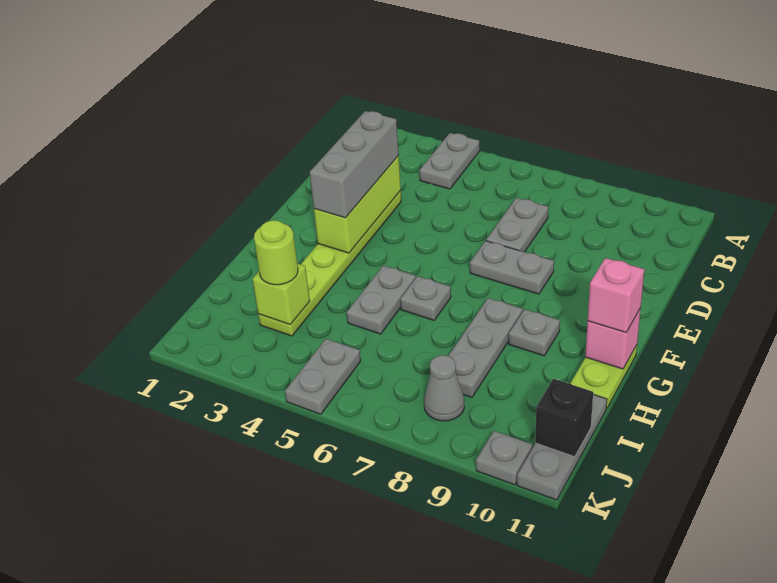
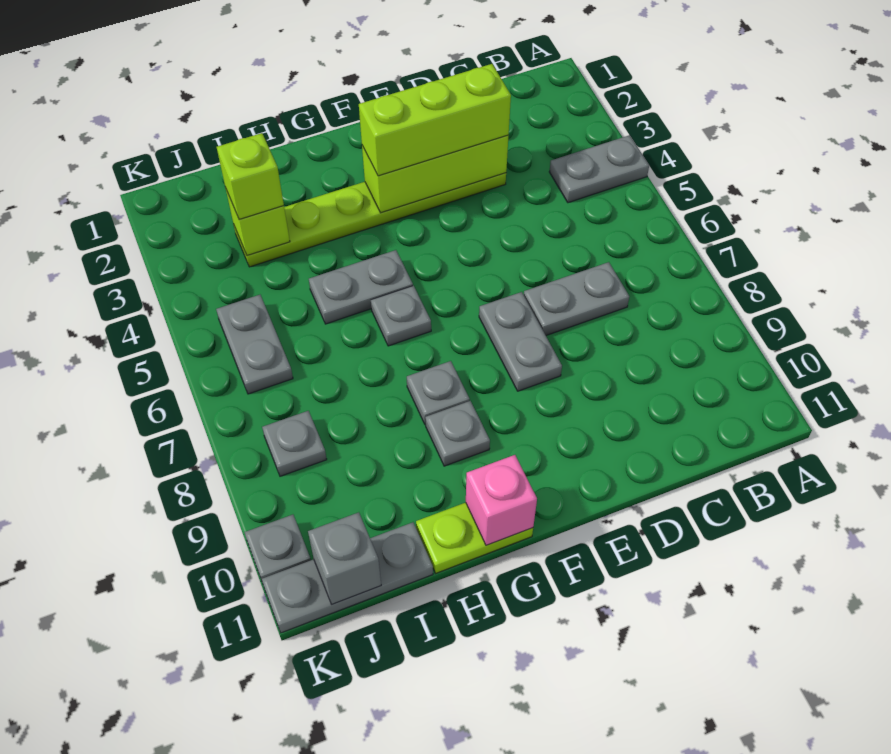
grey 1x3 brick [310,111,399,218] -> lime 1x3 brick [359,64,511,176]
grey 1x3 plate [448,298,523,397] -> grey 1x1 plate [407,361,470,424]
pink 1x1 brick [588,258,644,333] -> none
lime 1x1 round brick [254,220,298,285] -> lime 1x1 brick [217,133,284,220]
grey 1x2 plate [285,339,361,414] -> grey 1x2 plate turned to [216,295,293,394]
grey 1x1 cone [424,355,464,421] -> grey 1x1 plate [262,411,327,476]
black 1x1 brick [535,379,593,457] -> grey 1x1 brick [308,512,381,604]

